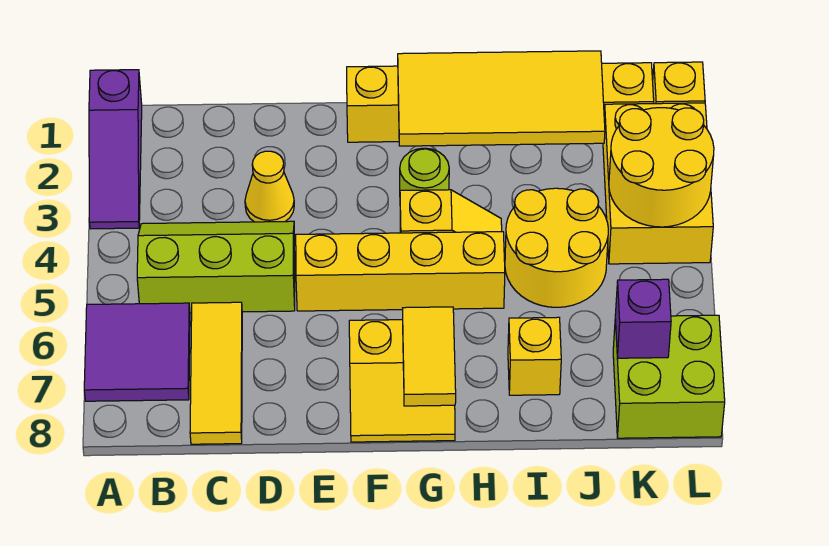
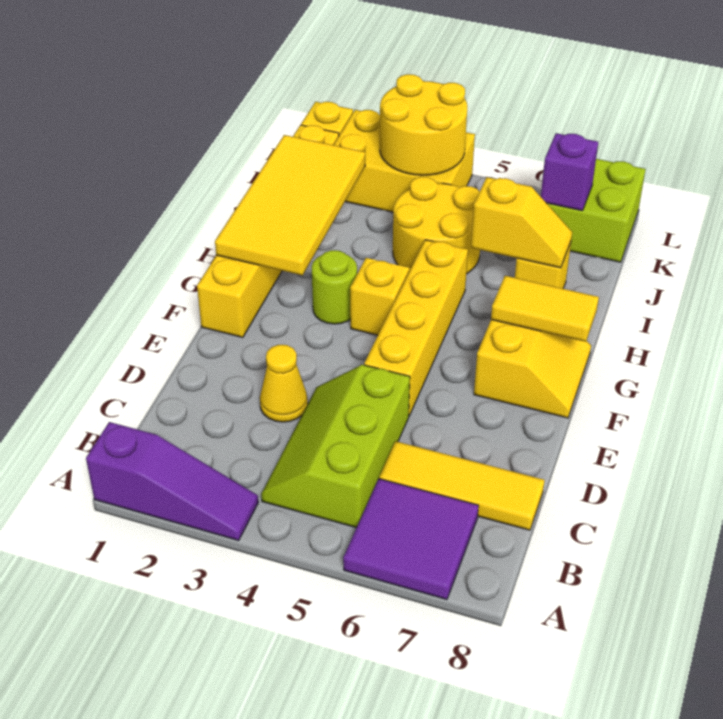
none -> yellow 1x2 slope [471,177,572,268]

